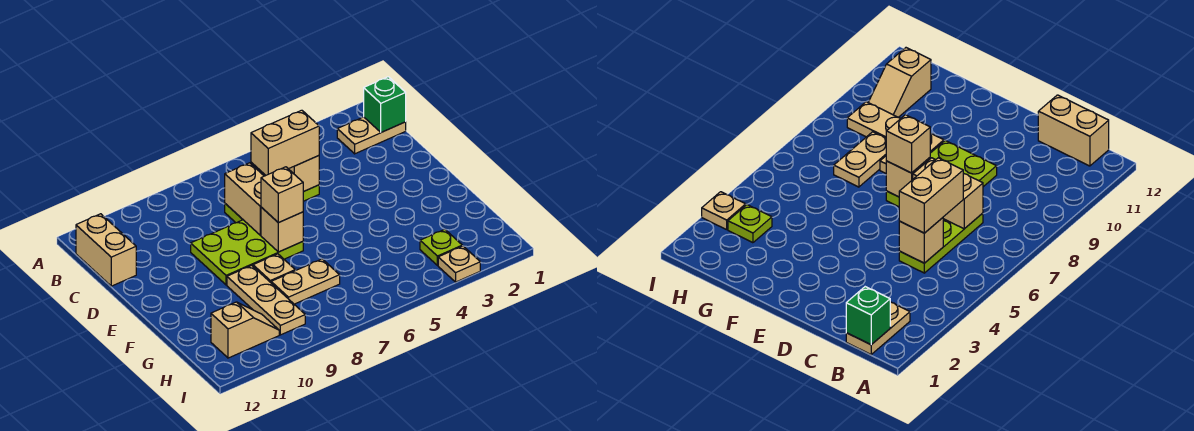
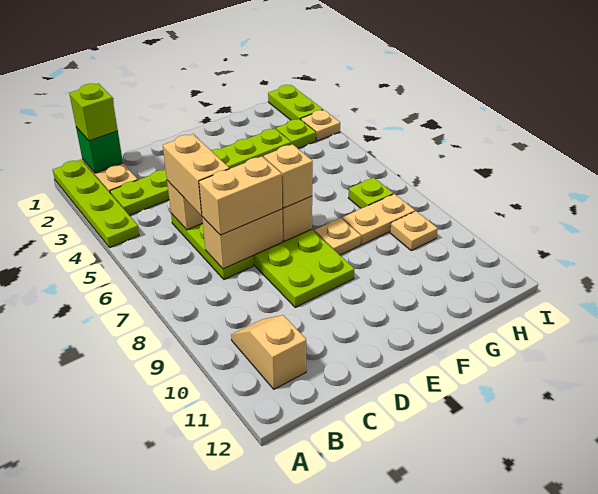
none -> lime 1x4 plate [53,160,139,248]
none -> lime 1x1 brick [69,83,118,141]
none -> lime 1x6 plate [110,128,291,216]
tan 1x2 brick [76,214,136,286] -> tan 1x2 brick moved to [199,156,282,235]
tan 1x3 plate [227,265,305,335] -> tan 1x1 plate [390,211,438,250]
tan 1x2 plate [271,259,340,304] -> tan 1x2 plate turned to [342,194,415,245]
none -> lime 1x1 plate [348,178,393,208]
tan 1x2 slope [211,302,279,358] -> tan 1x2 slope moved to [231,315,306,389]
none -> lime 1x2 plate [268,85,323,120]

